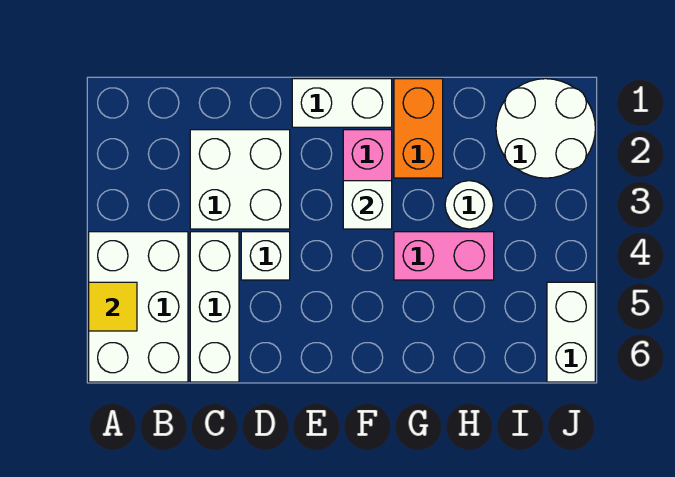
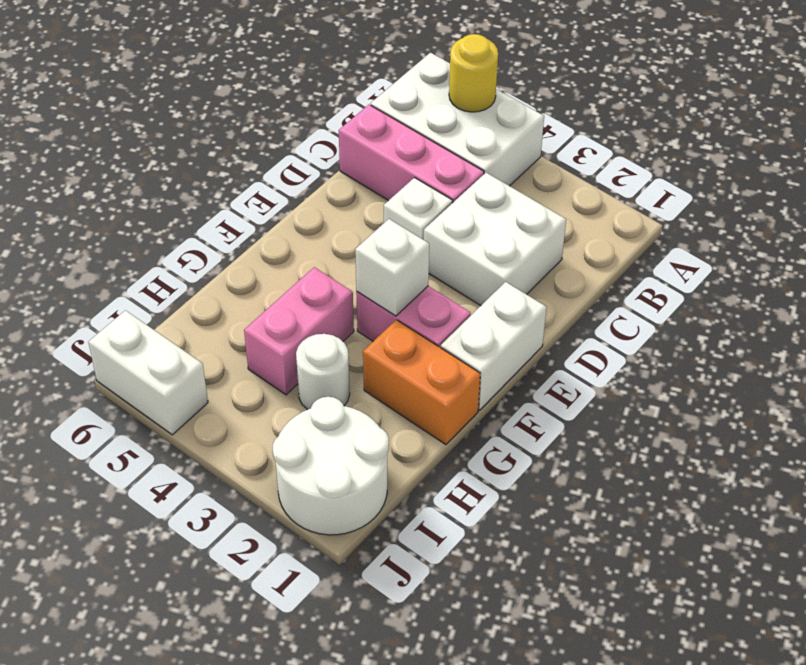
yellow 1x1 tile [89,282,137,331] -> yellow 1x1 round brick [449,34,498,112]
white 1x3 brick [190,232,239,382] -> pink 1x3 brick [339,105,484,202]

